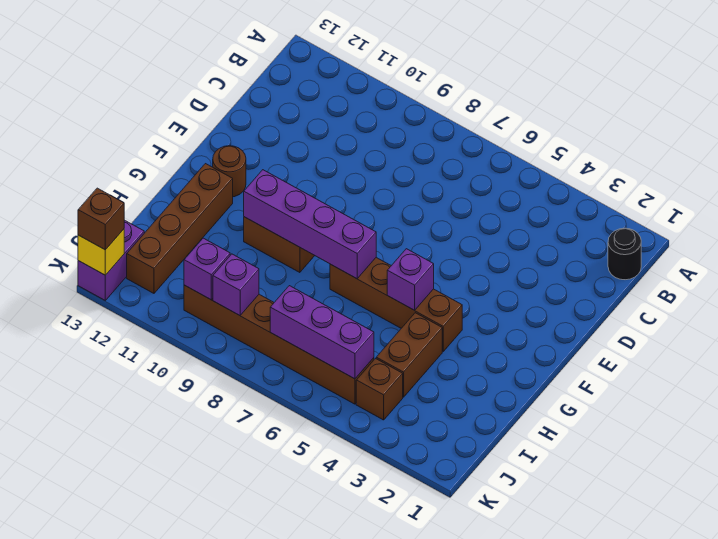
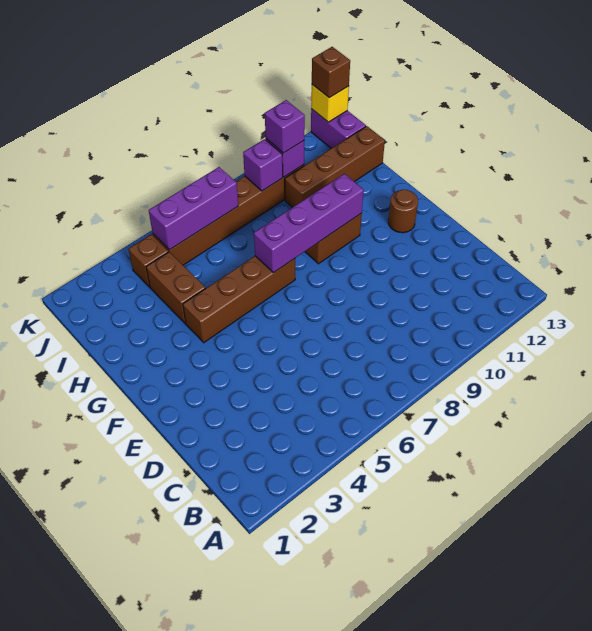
black 1x1 round brick [608,228,641,280] -> none
purple 1x1 brick [387,249,434,310] -> purple 1x1 brick moved to [265,100,305,153]
brown 1x4 brick [127,164,233,293] -> brown 1x4 brick turned to [285,126,385,207]

